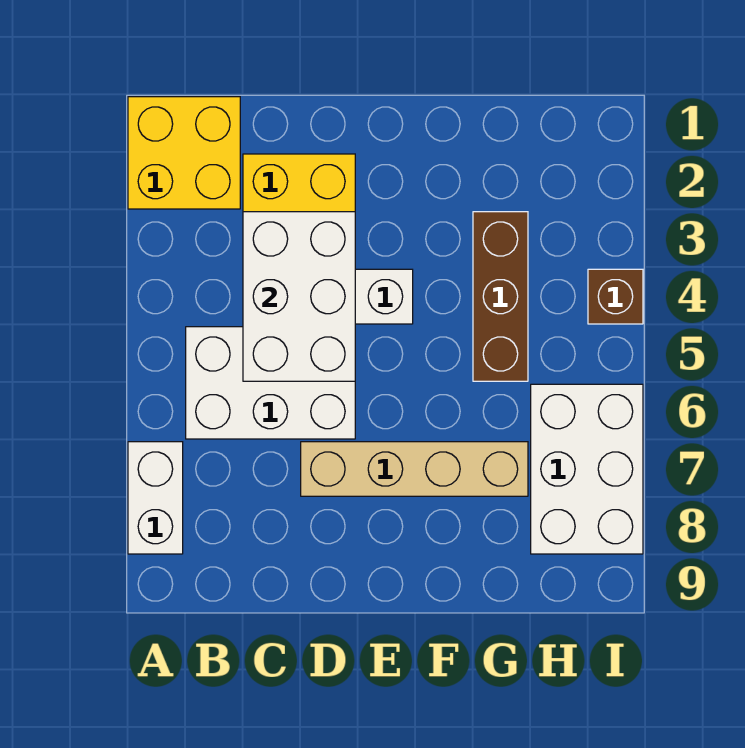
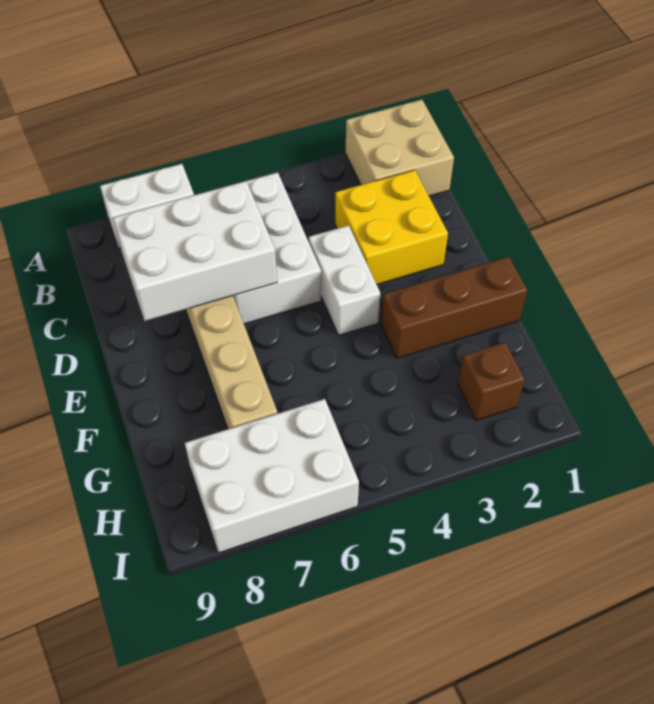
yellow 2x2 brick [128,97,240,209] -> tan 2x2 brick [346,100,454,196]
white 2x3 brick [243,212,355,381] -> white 2x3 brick moved to [113,181,277,321]
brown 1x3 brick [473,212,528,381] -> brown 1x3 brick moved to [381,257,527,358]
brown 1x1 brick [588,269,643,324] -> brown 1x1 brick moved to [458,342,525,420]

